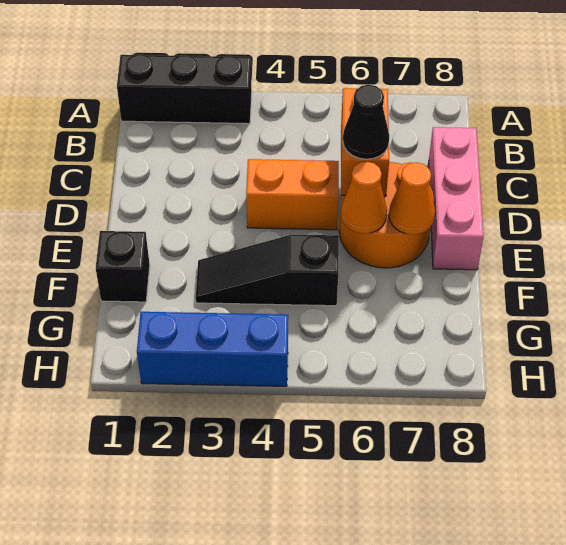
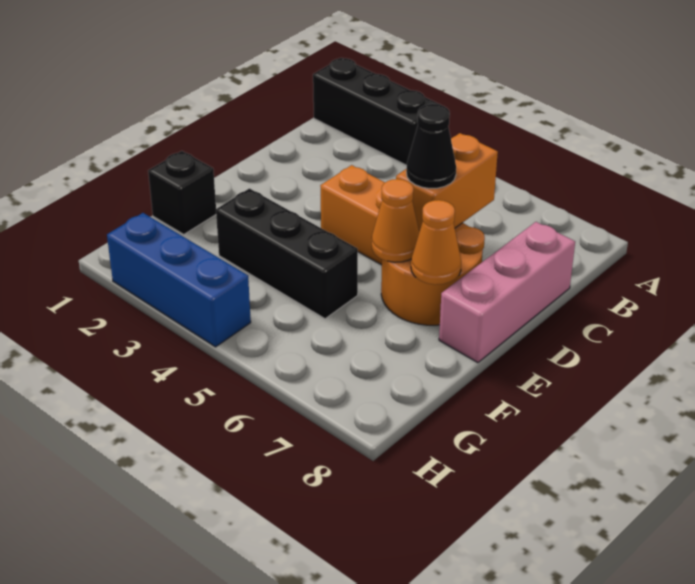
black 1x3 slope [196,235,339,306] -> black 1x3 brick [216,188,358,319]

